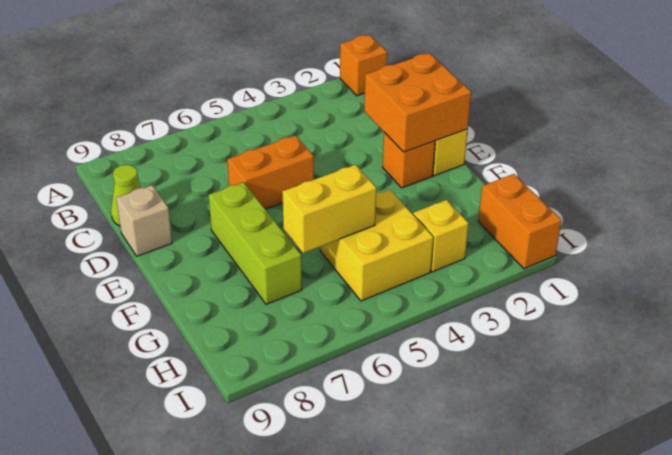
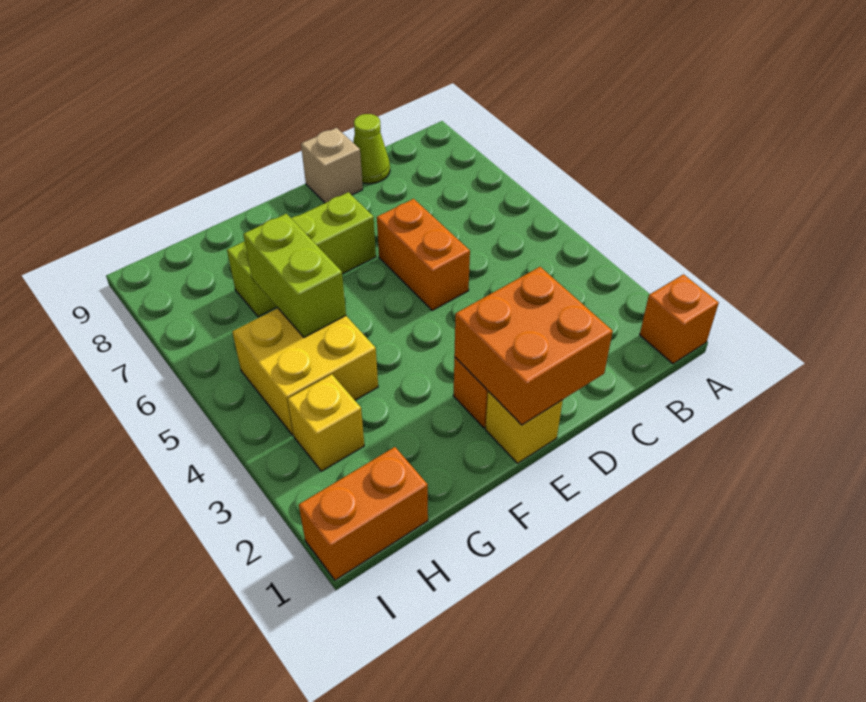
yellow 1x2 brick [282,165,376,253] -> lime 1x2 brick [243,214,346,337]

